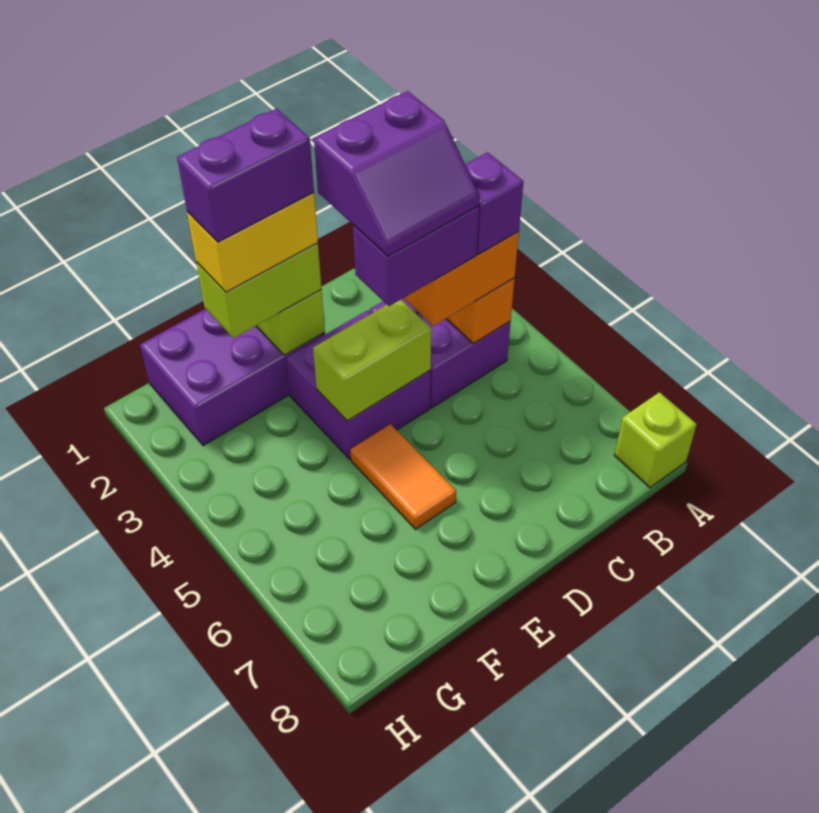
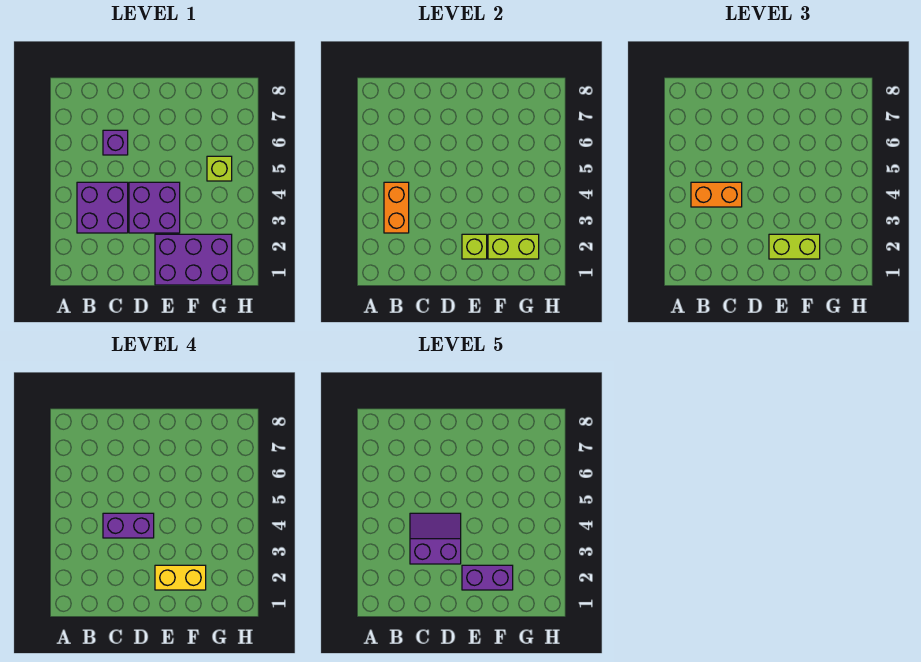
lime 1x1 brick [615,392,697,488] -> lime 1x1 brick moved to [207,156,232,181]
purple 1x1 brick [465,152,524,254] -> purple 1x1 brick moved to [103,130,128,155]
lime 1x2 brick [313,300,431,421] -> lime 1x2 brick moved to [488,234,539,259]
orange 1x2 tile [350,424,456,529] -> none

